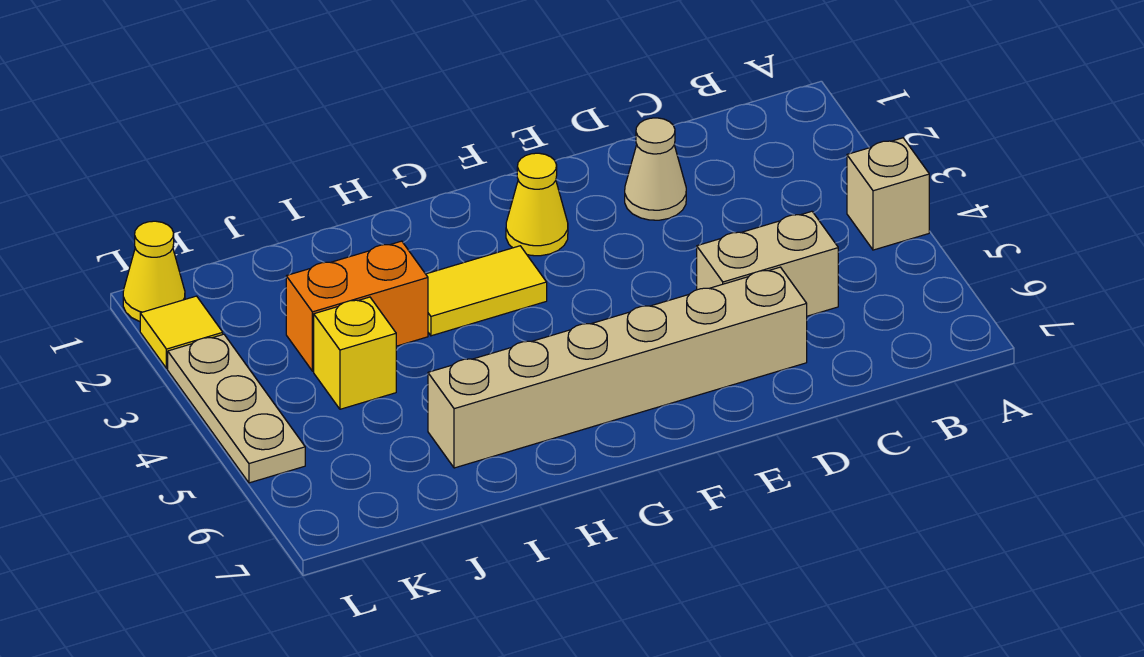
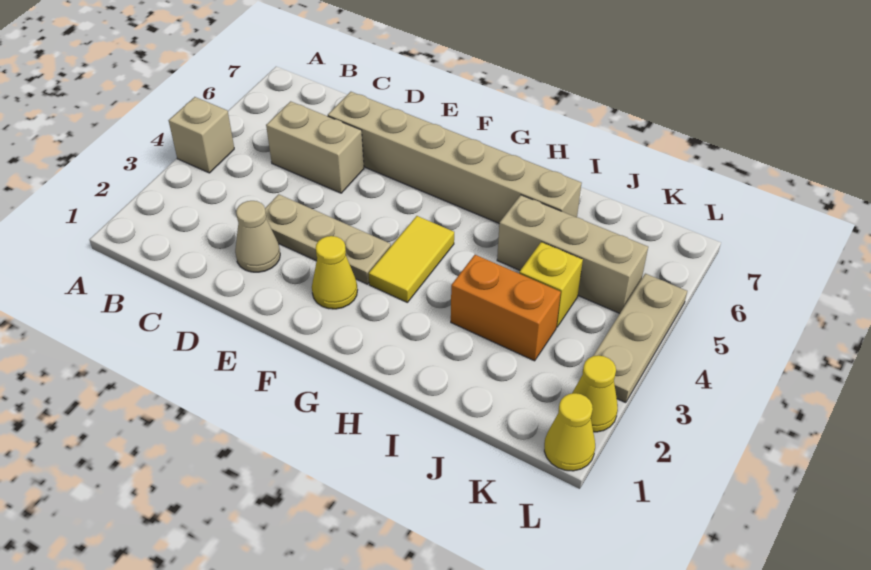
none -> tan 1x3 plate [265,194,391,284]
yellow 1x2 tile [426,246,547,336] -> yellow 1x2 tile turned to [369,216,454,302]
none -> tan 1x3 brick [497,195,648,313]
yellow 1x1 tile [140,296,223,368] -> yellow 1x1 cone [573,355,618,432]

